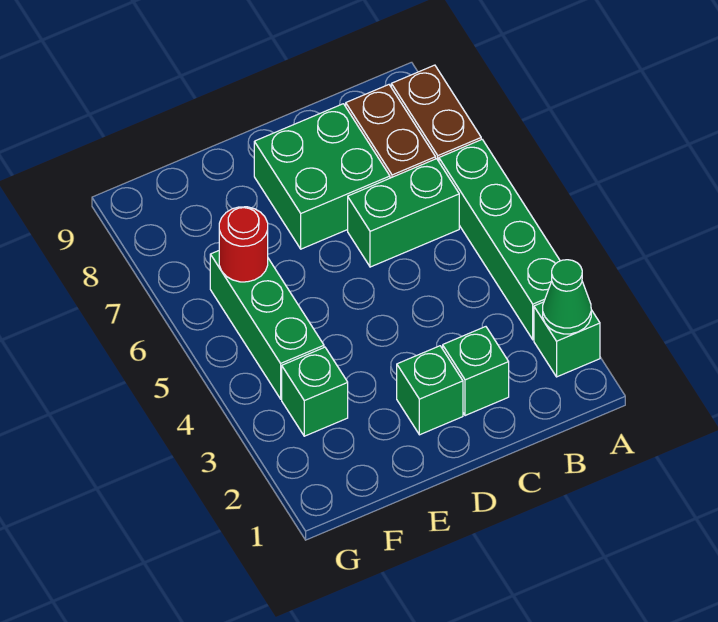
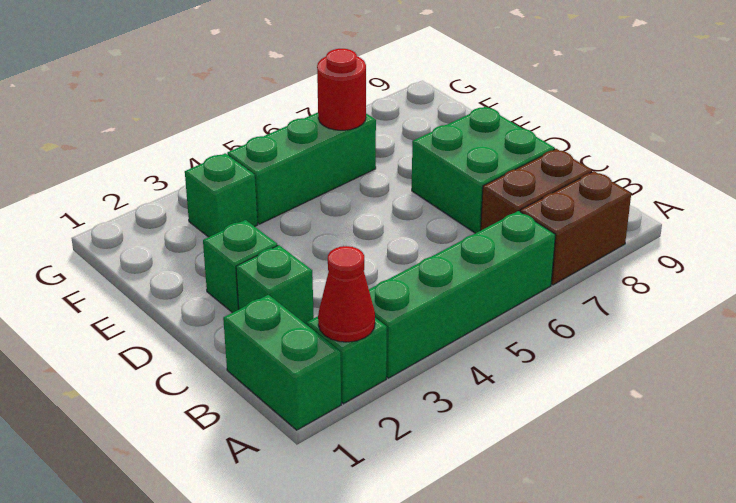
green 1x1 cone [543,260,591,334] -> red 1x1 cone [318,246,375,342]
green 1x2 brick [348,159,459,267] -> green 1x2 brick moved to [223,295,341,430]

